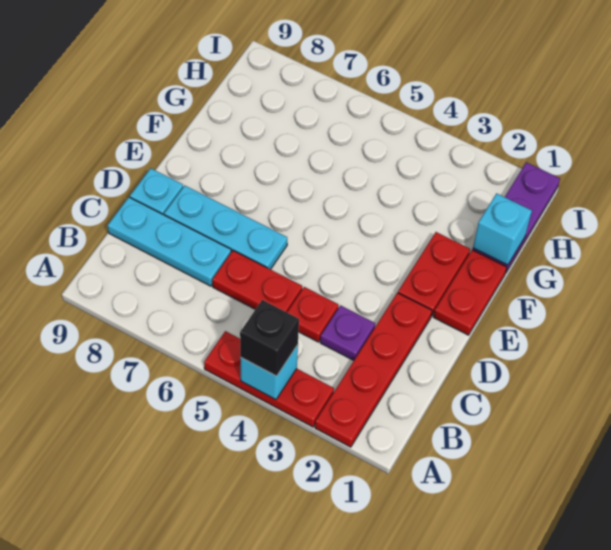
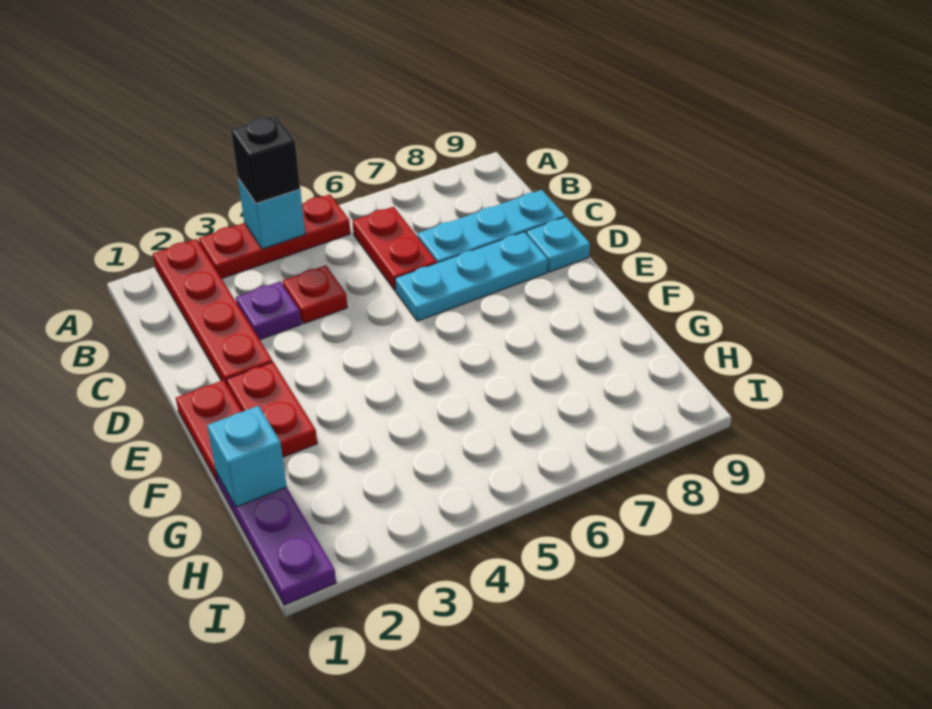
red 1x2 plate [212,251,302,312] -> red 1x2 plate turned to [353,207,437,291]

